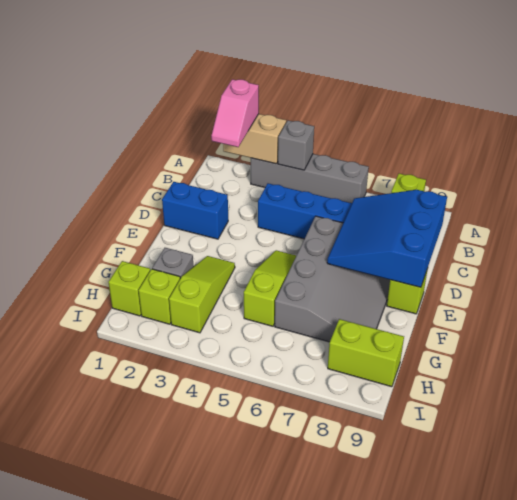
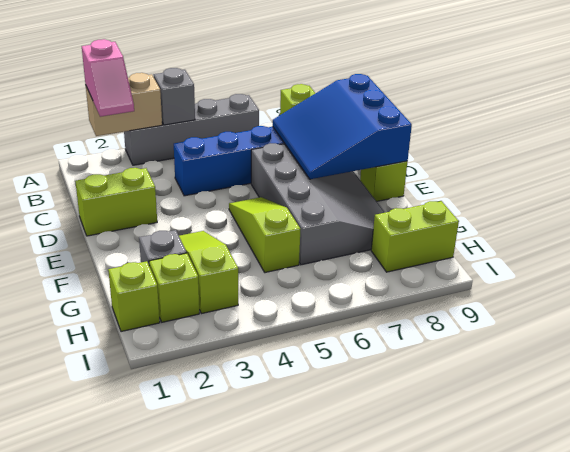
blue 1x2 brick [162,182,228,239] -> lime 1x2 brick [75,168,157,236]

